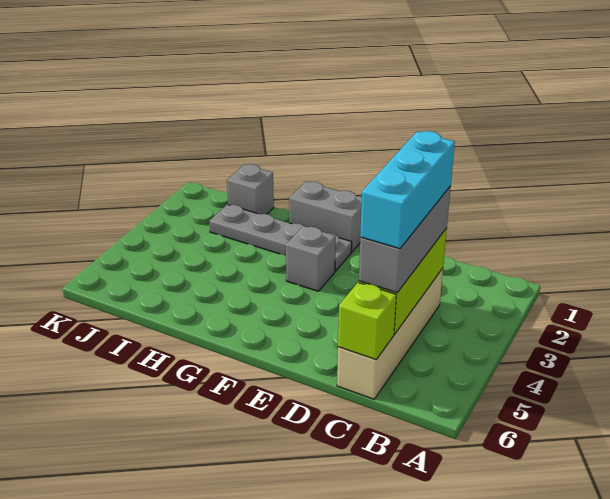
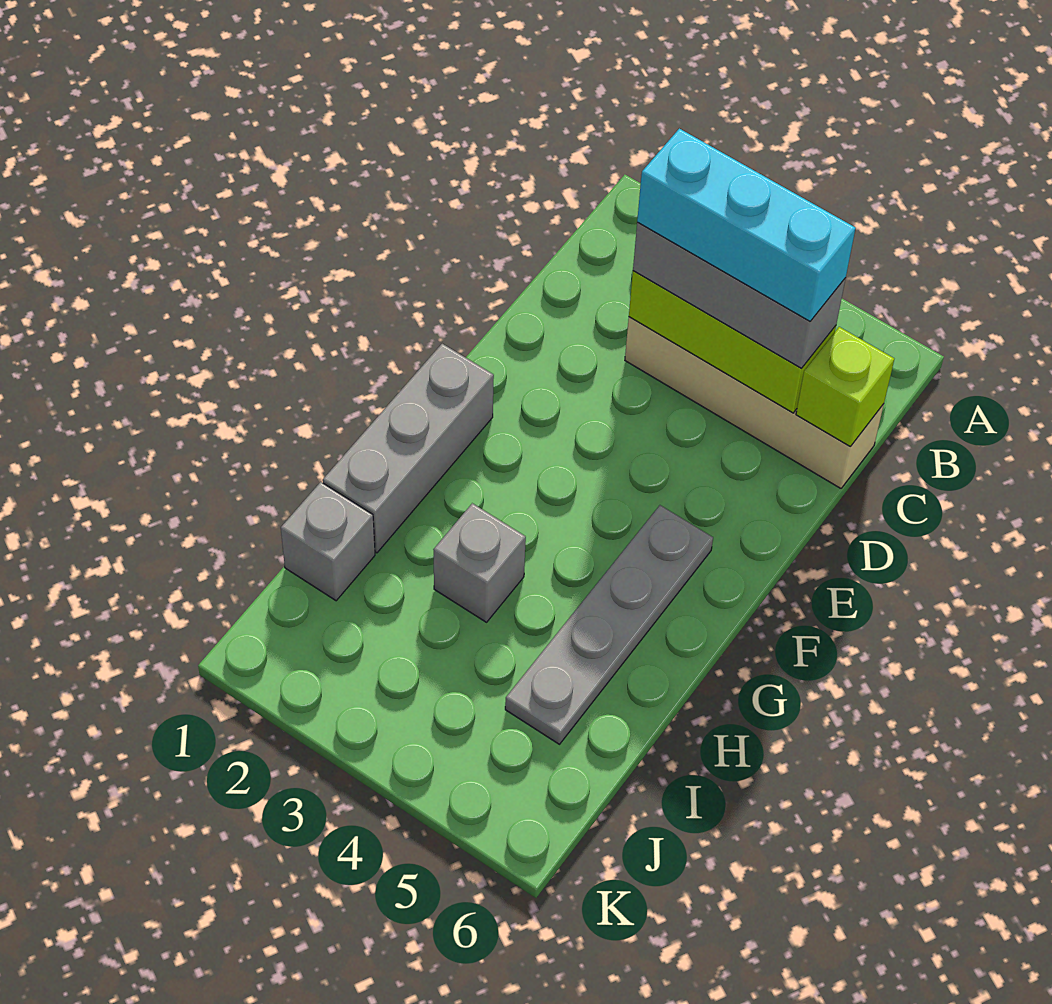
grey 1x2 brick [289,182,362,252] -> grey 1x3 brick [323,344,494,553]
grey 1x4 plate [209,204,352,271] -> grey 1x4 plate moved to [505,505,713,744]
grey 1x1 brick [286,226,336,291] -> grey 1x1 brick moved to [433,503,526,622]

